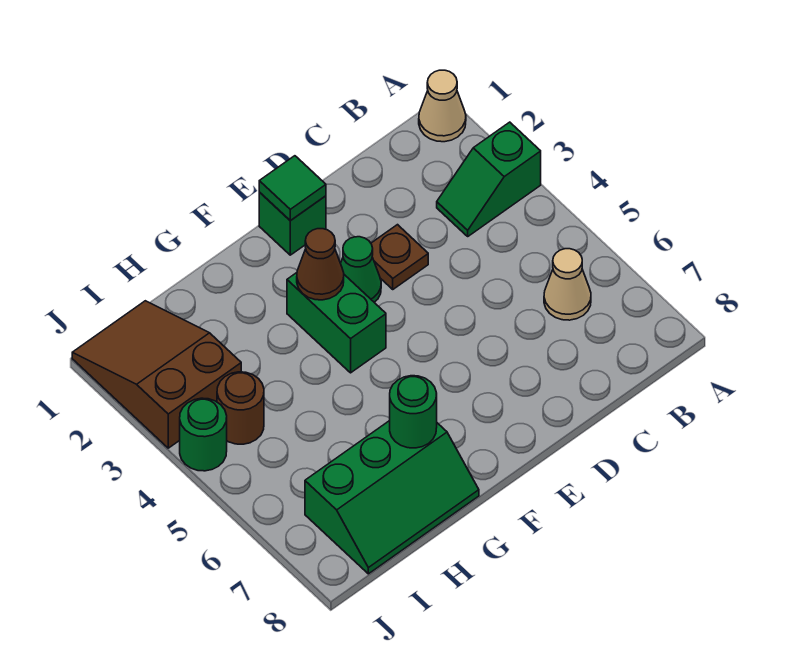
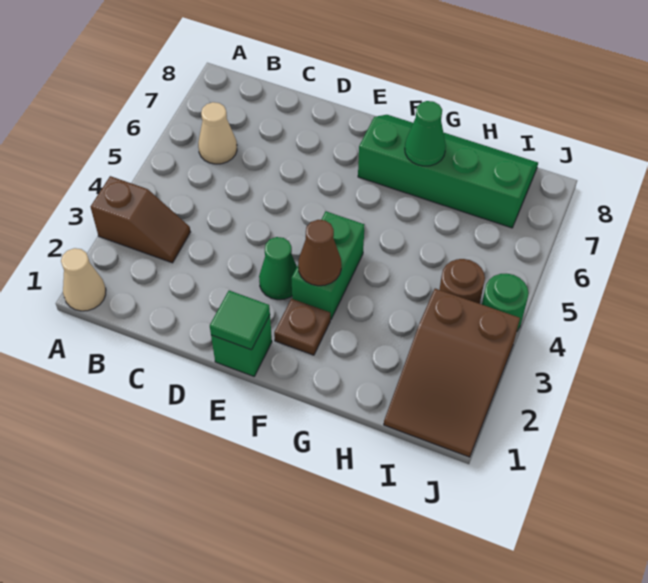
green 1x2 slope [437,122,541,236] -> brown 1x2 slope [90,176,190,263]
brown 1x1 plate [371,225,428,289] -> brown 1x1 plate moved to [274,299,330,355]
green 2x3 slope [305,421,479,574] -> green 2x4 slope [358,115,538,228]
green 1x1 round brick [390,376,437,448] -> green 1x1 cone [405,101,446,166]

